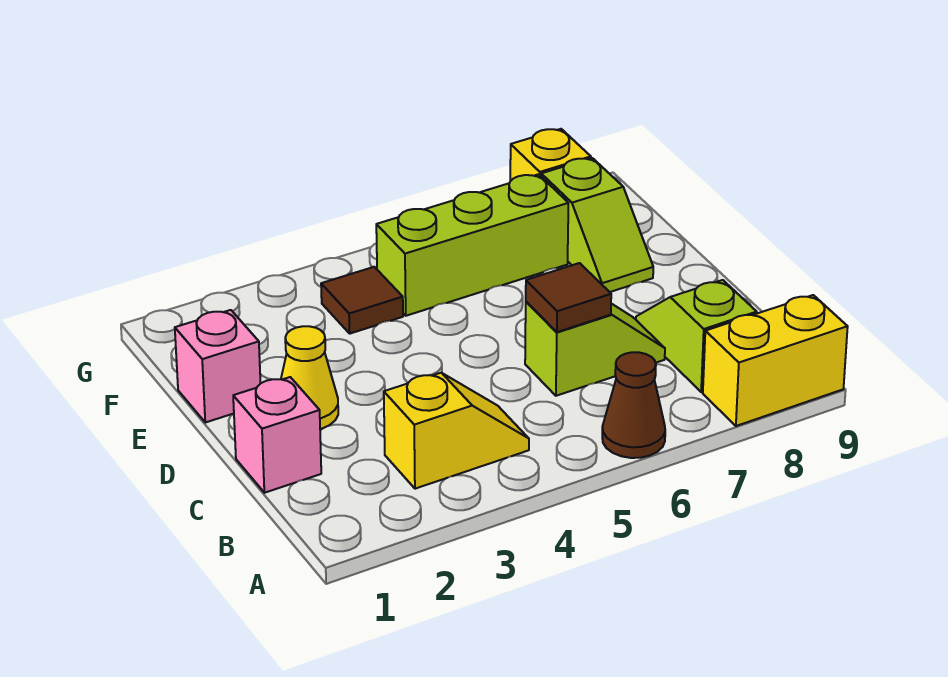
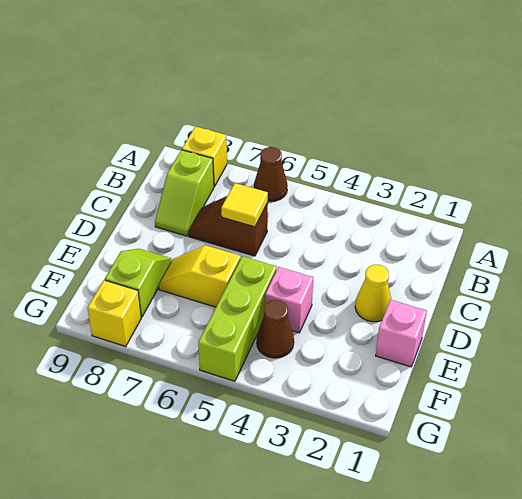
yellow 1x2 brick [703,295,848,426] -> yellow 1x1 brick [182,126,227,187]
yellow 1x2 slope [384,373,529,489] -> yellow 1x2 slope moved to [159,246,241,307]
pink 1x1 brick [233,377,321,493] -> pink 1x1 brick moved to [265,267,313,333]
lime 1x2 slope [525,302,665,396] -> brown 1x2 slope [188,196,268,256]
brown 1x1 tile [526,263,611,332] -> yellow 1x1 tile [221,183,268,227]
brown 1x1 tile [321,267,403,334] -> brown 1x1 cone [257,300,294,358]
lime 1x3 brick [376,174,568,316] -> lime 1x3 brick turned to [198,256,277,381]

